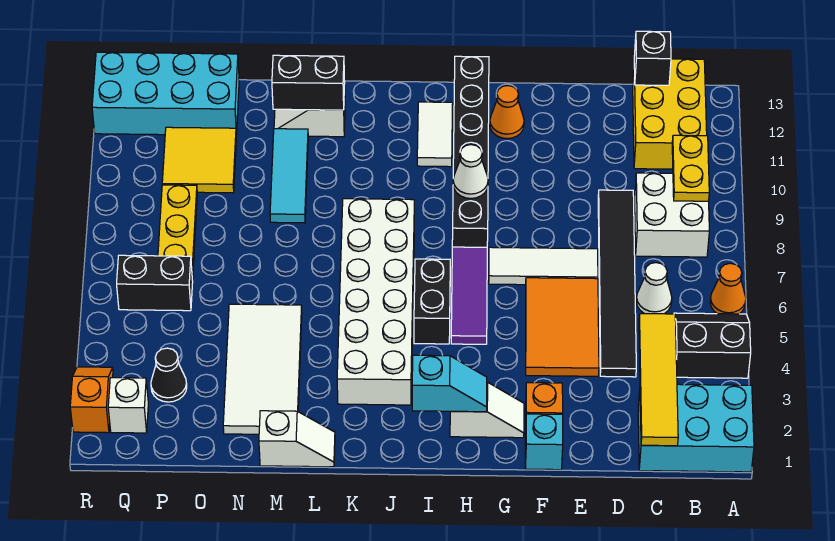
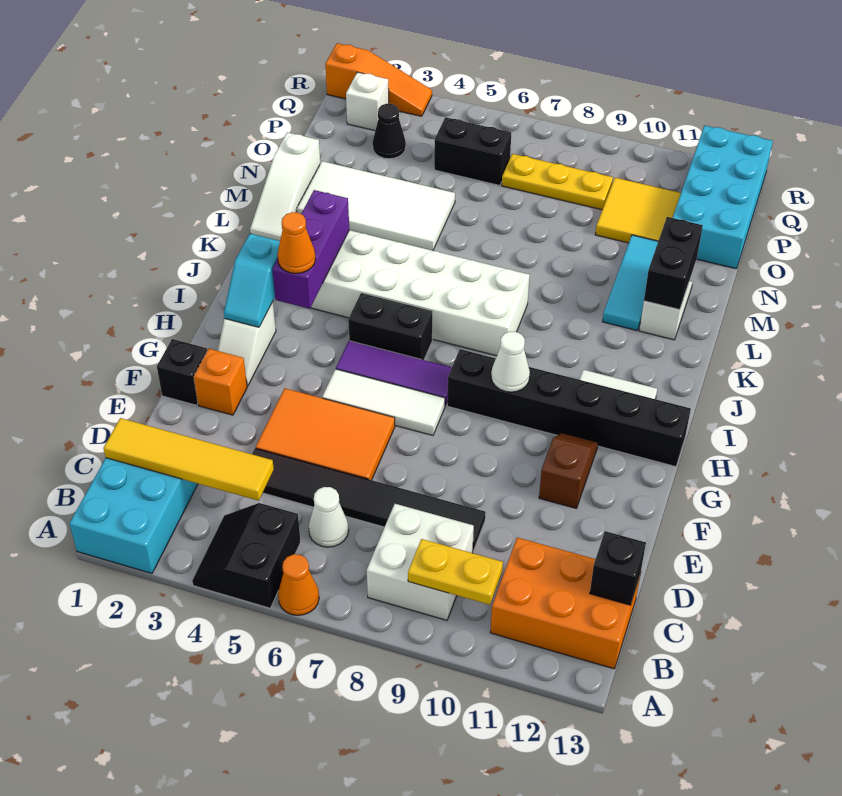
black 2x2 slope [674,313,751,378] -> black 2x2 slope turned to [192,503,301,608]
yellow 2x3 brick [633,59,707,169] -> orange 2x3 brick [490,538,640,669]
white 1x3 tile [489,247,598,285] -> white 1x3 tile turned to [322,369,445,435]
cyan 1x1 brick [525,414,563,470] -> black 1x1 brick [157,339,207,405]
none -> brown 1x2 slope [539,433,598,508]
orange 1x1 cone [490,86,524,139] -> orange 1x1 cone moved to [277,212,316,273]
none -> purple 1x3 brick [272,190,349,309]
white 1x2 slope [259,411,335,467] -> white 1x3 slope [250,132,320,241]
cyan 1x3 tile [270,129,308,223] -> cyan 1x3 tile turned to [603,235,658,330]
black 1x2 brick [117,255,193,311] -> black 1x2 brick turned to [434,117,511,186]
orange 1x2 slope [70,367,113,433] -> orange 1x3 slope [325,43,432,116]

